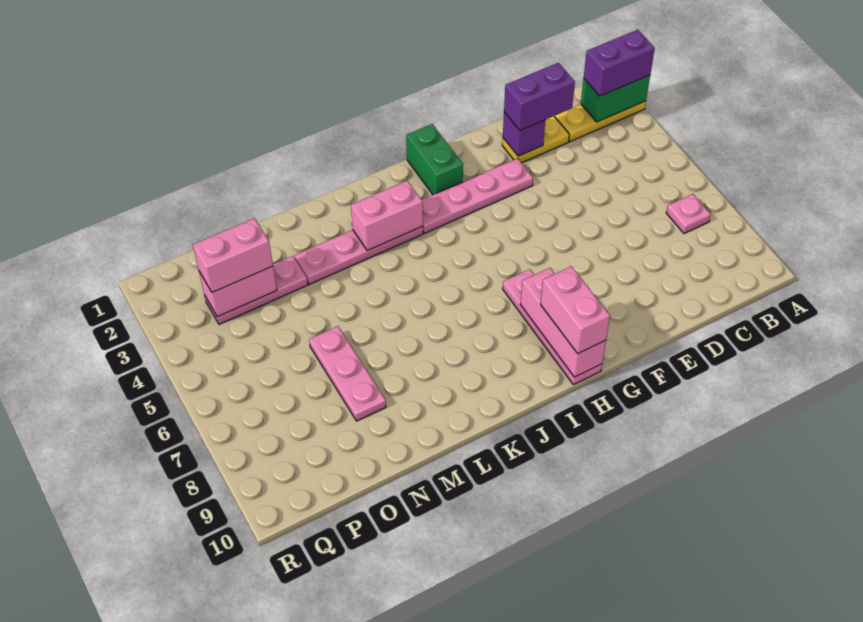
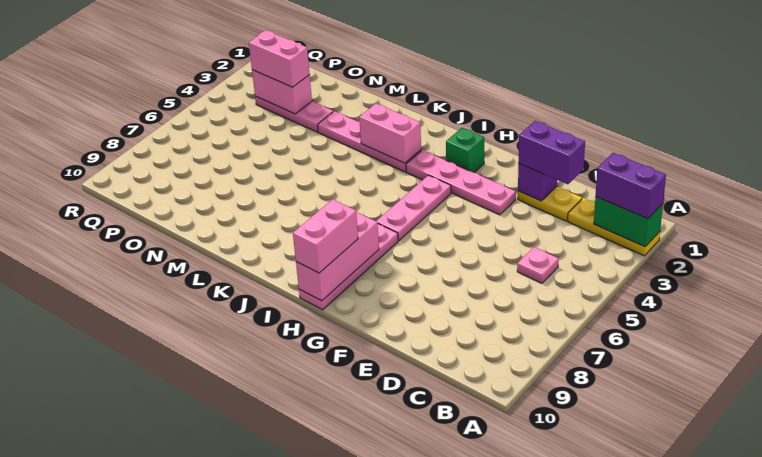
pink 1x1 plate [666,194,711,233] -> pink 1x1 plate moved to [517,247,559,283]
green 1x2 brick [406,124,463,195] -> green 1x1 brick [446,128,484,173]
pink 1x3 plate [309,326,386,421] -> pink 1x3 plate moved to [376,175,451,241]

